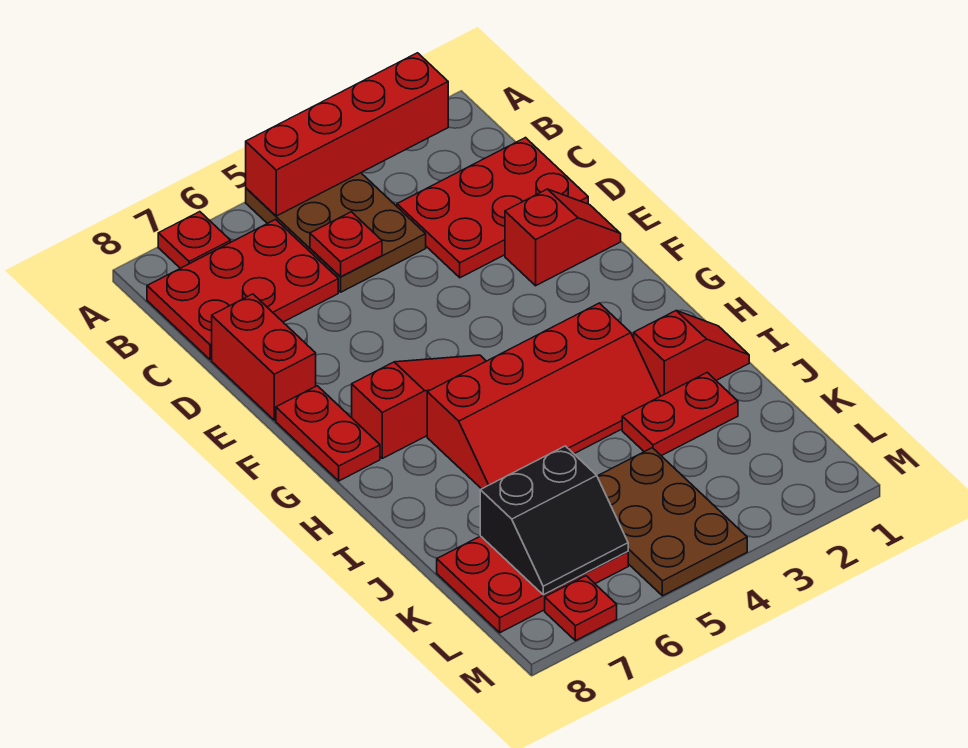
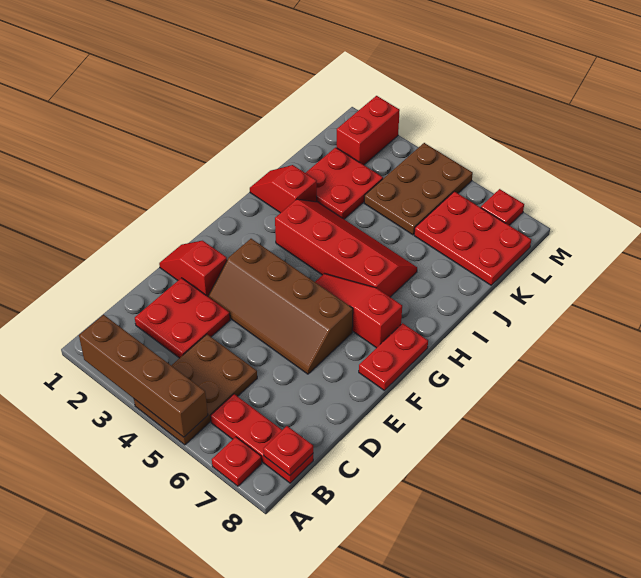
red 1x4 brick [246,53,448,216] -> brown 1x4 brick [79,315,208,437]
red 2x3 plate [147,219,338,360] -> red 1x3 plate [211,394,313,483]
red 2x3 plate [397,138,588,278] -> red 2x2 plate [135,278,230,358]
red 1x1 plate [310,212,382,277] -> red 1x1 plate moved to [263,426,313,476]
red 1x2 brick [212,294,316,420] -> red 1x2 brick moved to [337,96,400,165]
none -> brown 2x4 slope [208,239,353,374]
red 1x2 plate [622,373,738,456] -> red 2x2 plate [306,147,383,219]
black 2x2 slope [480,446,628,595] -> none

